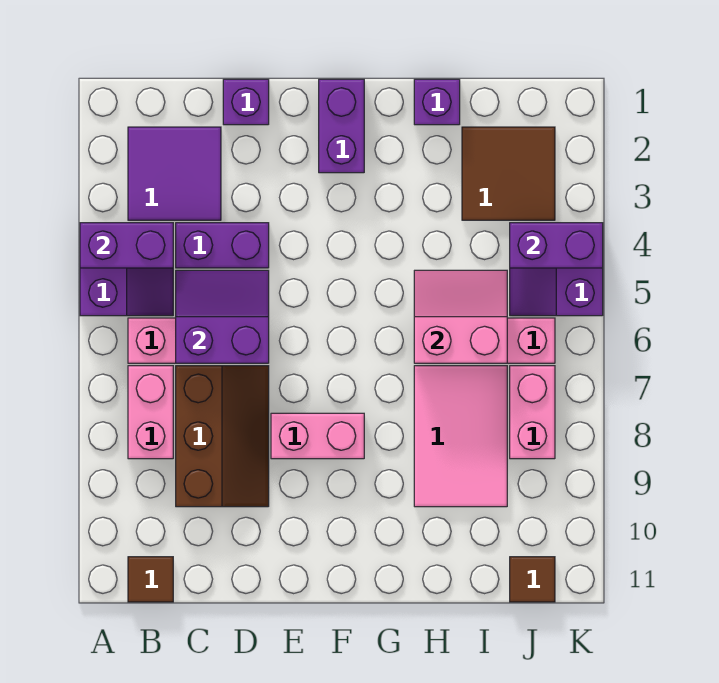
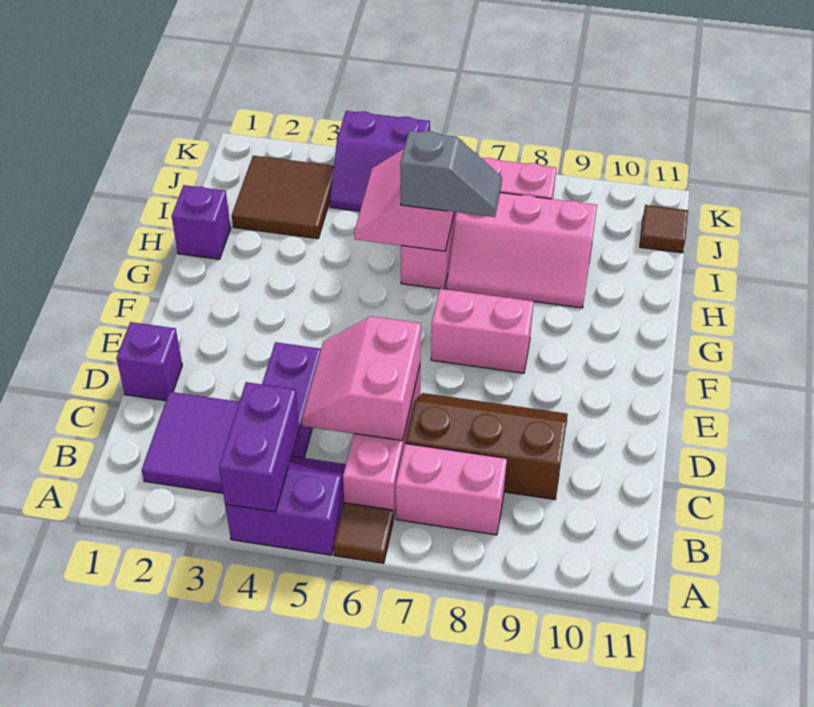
brown 1x1 tile [128,557,173,602] -> brown 1x1 tile moved to [333,503,393,563]
purple 2x2 slope [176,270,269,363] -> pink 2x2 slope [302,316,421,441]
pink 1x2 brick [271,413,364,459] -> pink 1x2 brick turned to [431,289,534,373]
purple 1x2 brick [319,79,364,173] -> none
none -> grey 1x2 slope [400,131,502,217]
pink 2x3 tile [414,366,507,507] -> pink 2x3 slope [447,193,597,308]
purple 1x2 brick [510,223,603,268] -> none

